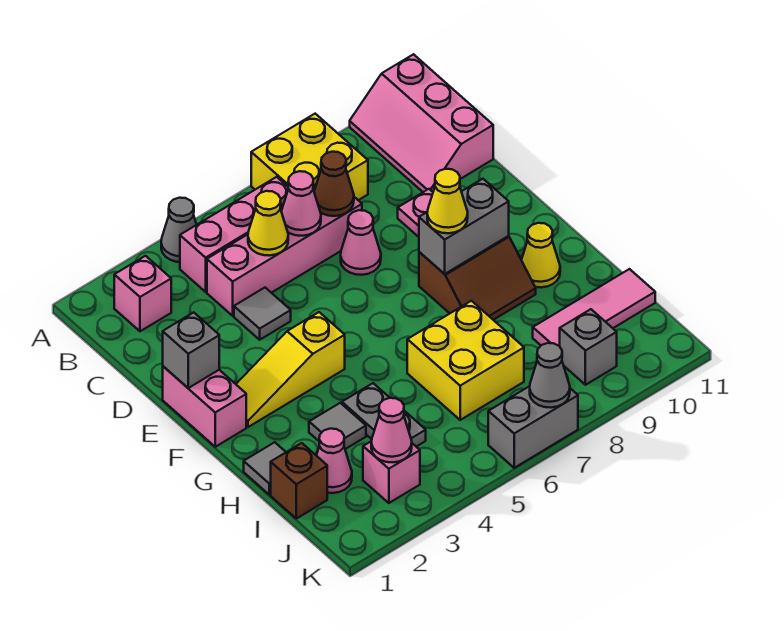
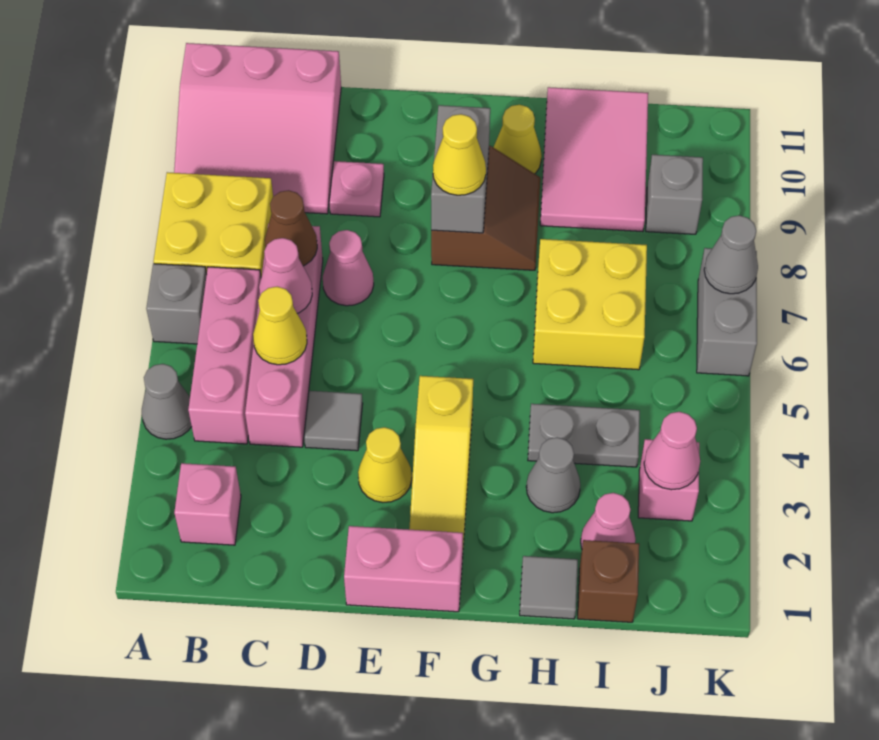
pink 2x3 slope [350,54,493,192] -> pink 3x3 slope [174,43,341,214]
grey 1x1 brick [163,312,219,388] -> grey 1x1 brick moved to [146,264,207,344]
none -> yellow 1x1 cone [358,427,412,502]
grey 1x1 tile [309,403,366,449] -> grey 1x1 cone [526,437,580,513]
pink 1x3 tile [533,269,655,346] -> pink 2x3 tile [540,87,648,232]

